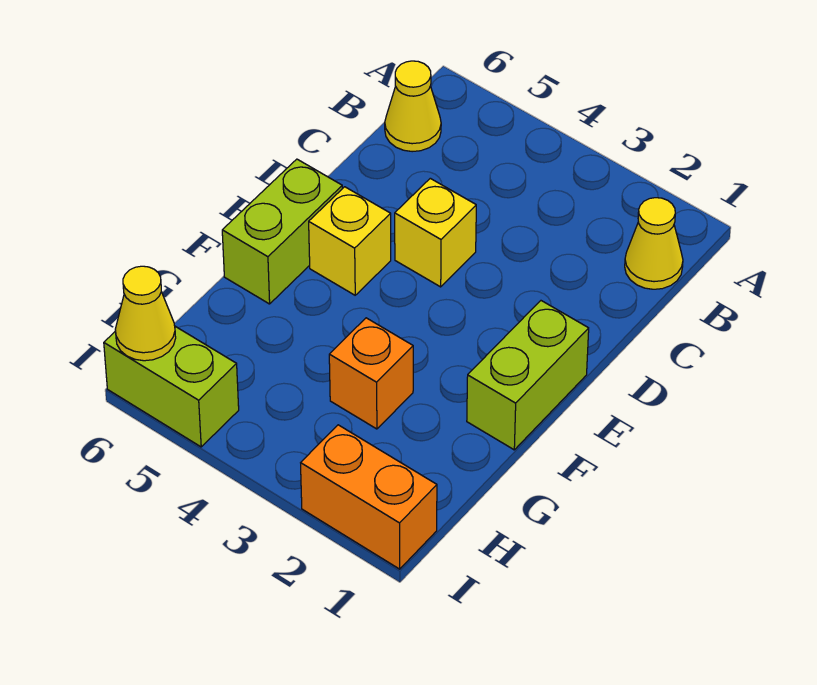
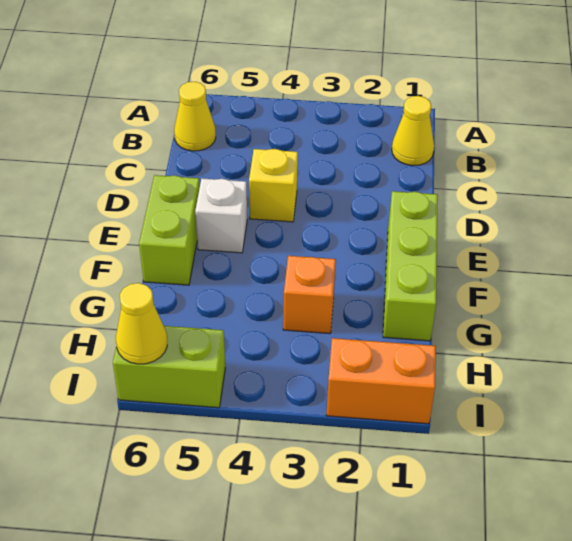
lime 1x2 brick [467,301,589,450] -> lime 1x3 brick [383,191,438,341]
yellow 1x1 brick [309,187,391,295] -> white 1x1 brick [195,178,247,253]

